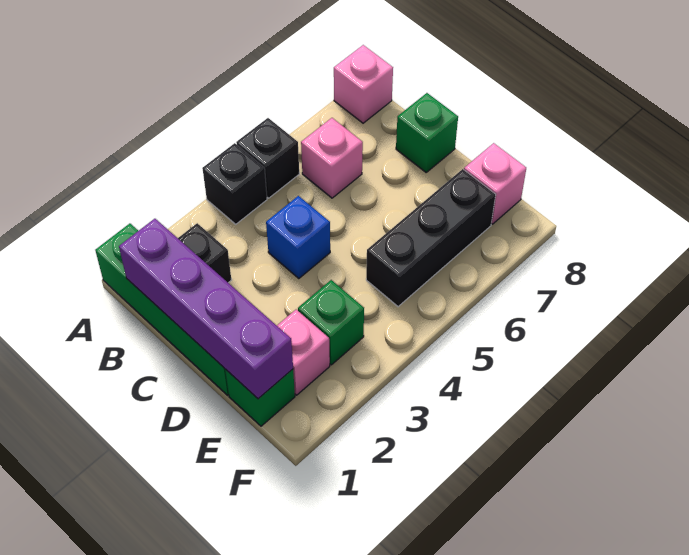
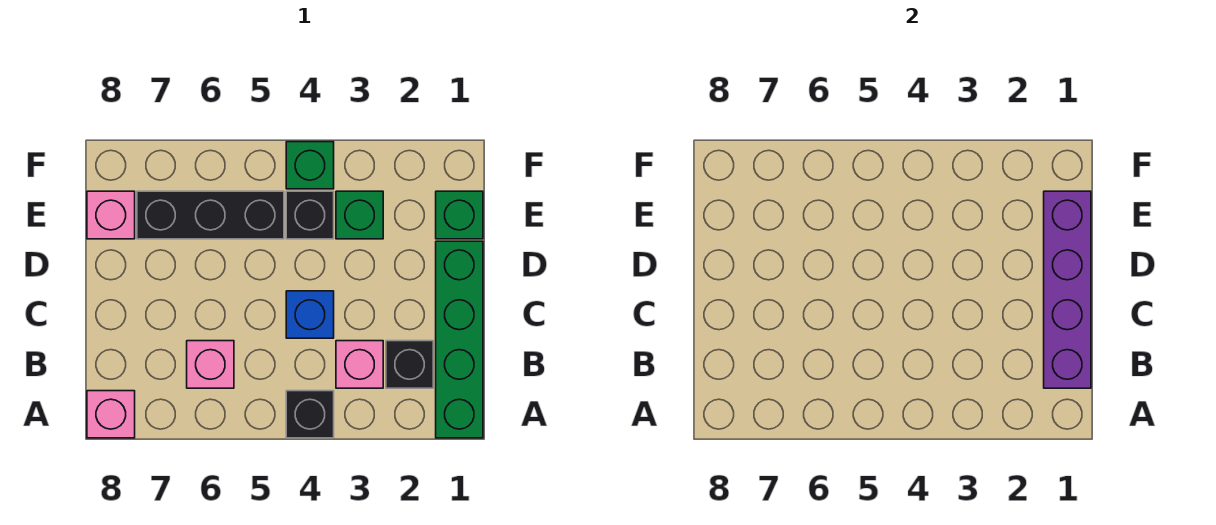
black 1x1 brick [236,118,299,198] -> black 1x1 brick moved to [286,191,334,239]
green 1x1 brick [396,93,458,172] -> green 1x1 brick moved to [286,142,334,189]
pink 1x1 brick [277,310,330,395] -> pink 1x1 brick moved to [336,341,383,388]

